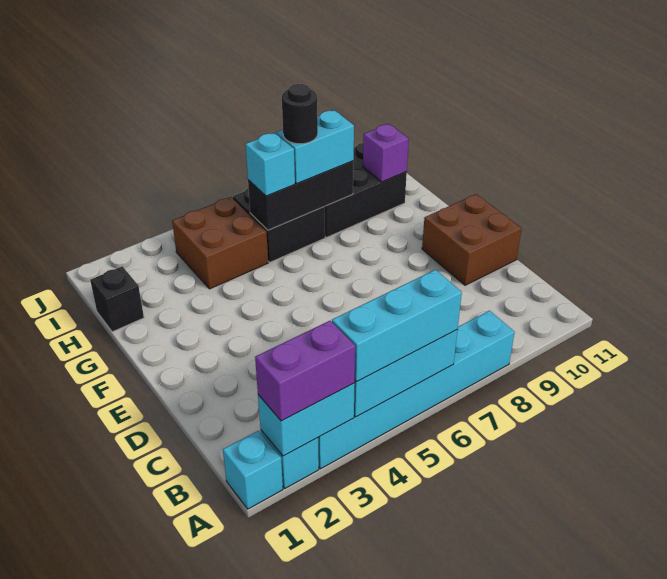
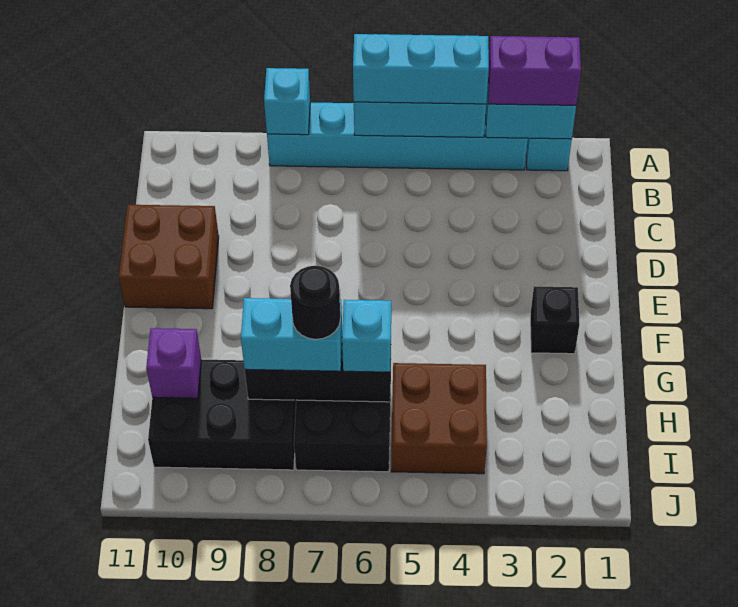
cyan 1x1 brick [223,431,283,509] -> cyan 1x1 brick moved to [264,68,310,135]
black 1x1 brick [90,266,144,332] -> black 1x1 brick moved to [530,286,579,354]

